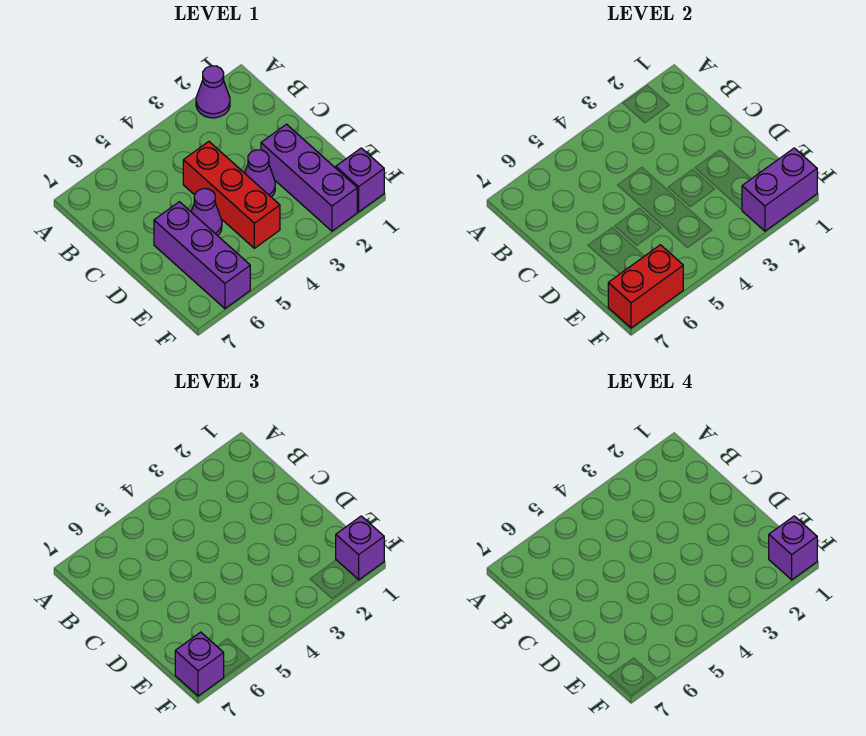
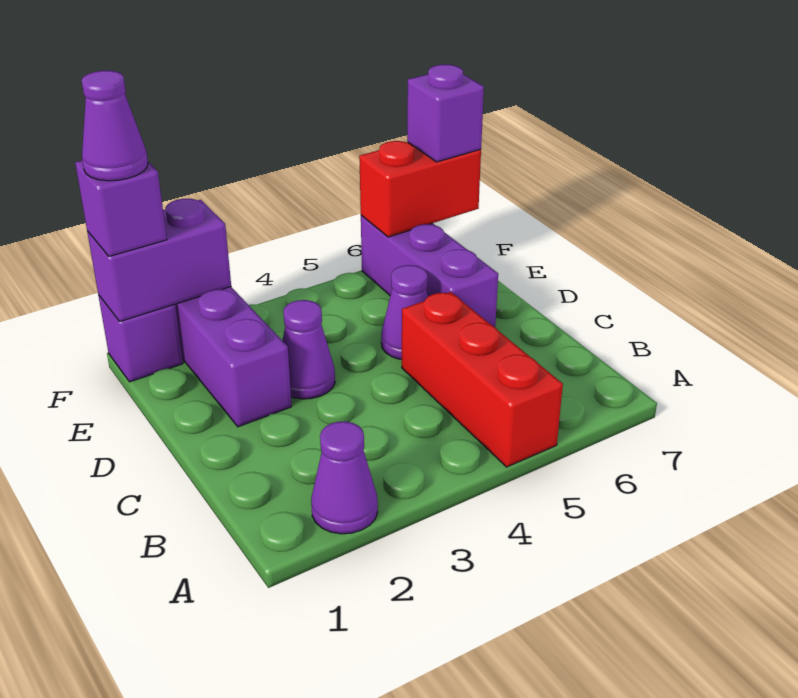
red 1x3 brick [183,142,280,248] -> red 1x3 brick moved to [402,292,563,467]
purple 1x1 brick [769,516,817,580] -> purple 1x1 cone [82,71,148,181]

